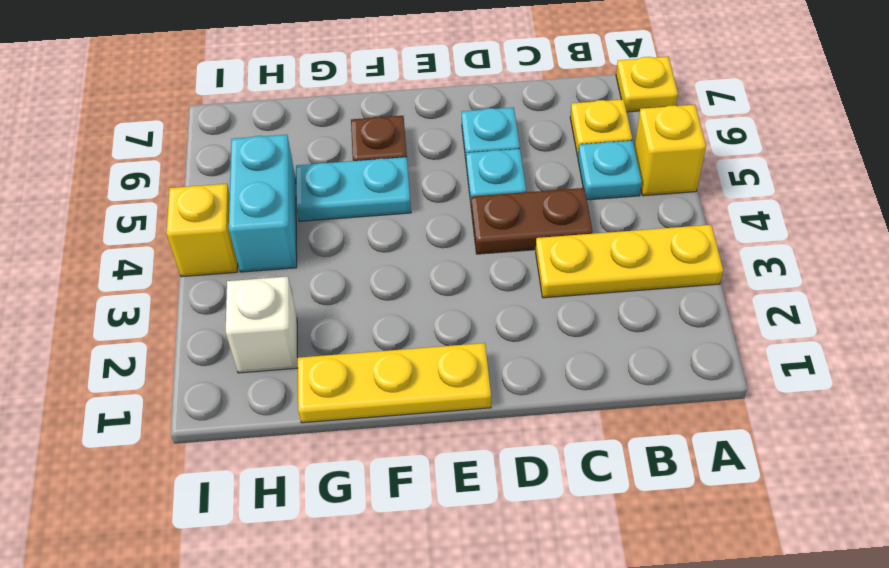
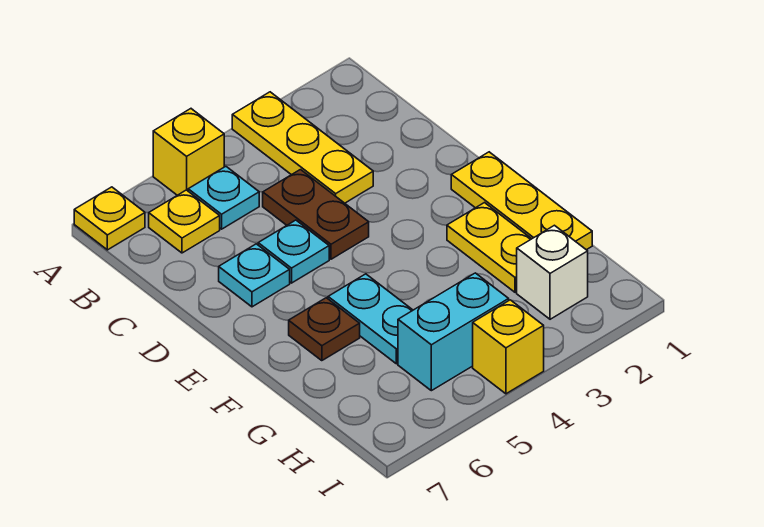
none -> yellow 1x2 plate [447,203,531,292]

